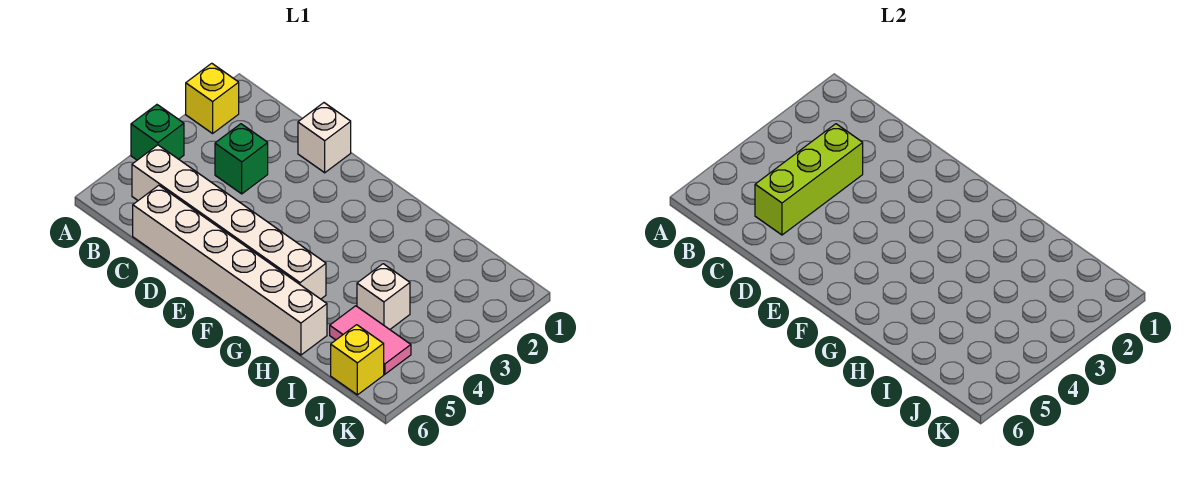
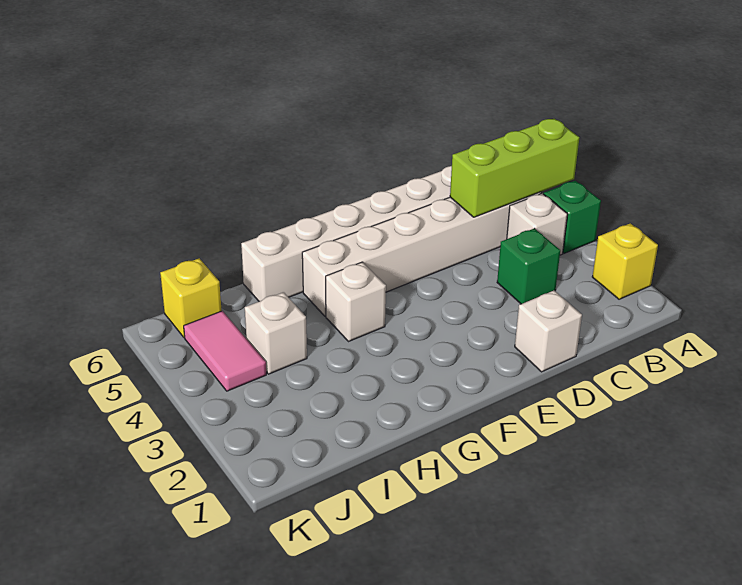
none -> white 1x1 brick [507,193,567,255]
lime 1x3 brick [755,124,863,235] -> lime 1x3 brick turned to [450,119,579,217]
none -> white 1x1 brick [326,262,386,342]
pink 1x2 tile [330,306,411,374] -> pink 1x2 tile turned to [184,311,266,391]

